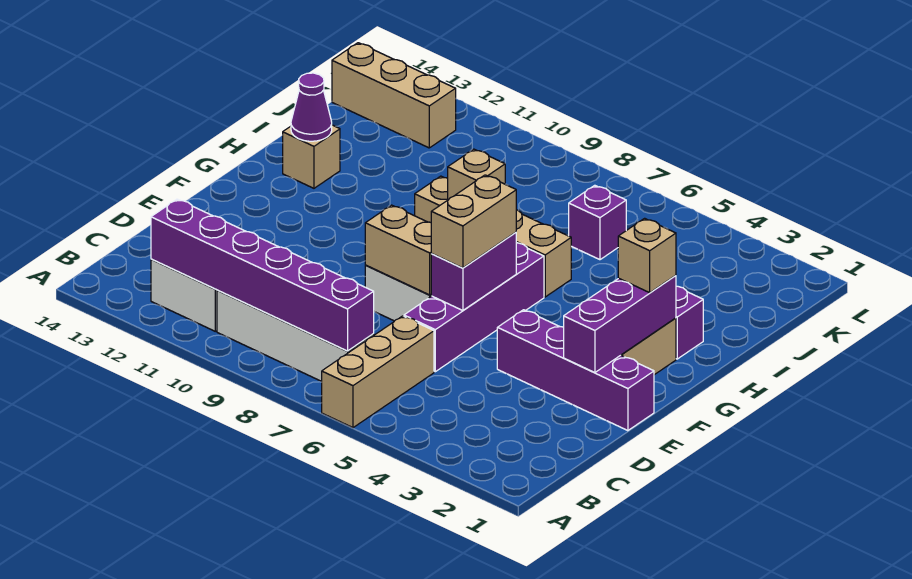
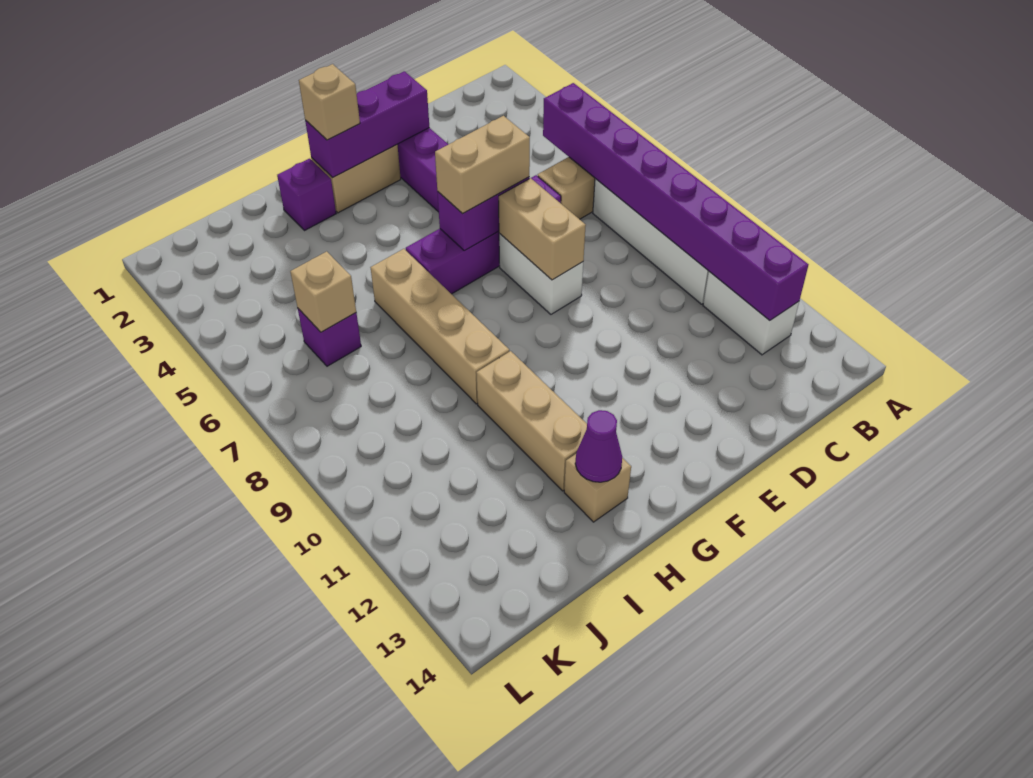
purple 1x6 brick [151,199,374,351] -> purple 1x8 brick [543,83,808,320]
tan 1x1 brick [448,149,505,200] -> tan 1x1 brick moved to [290,251,356,332]
tan 1x3 brick [332,43,456,148] -> tan 1x3 brick moved to [476,351,587,491]

